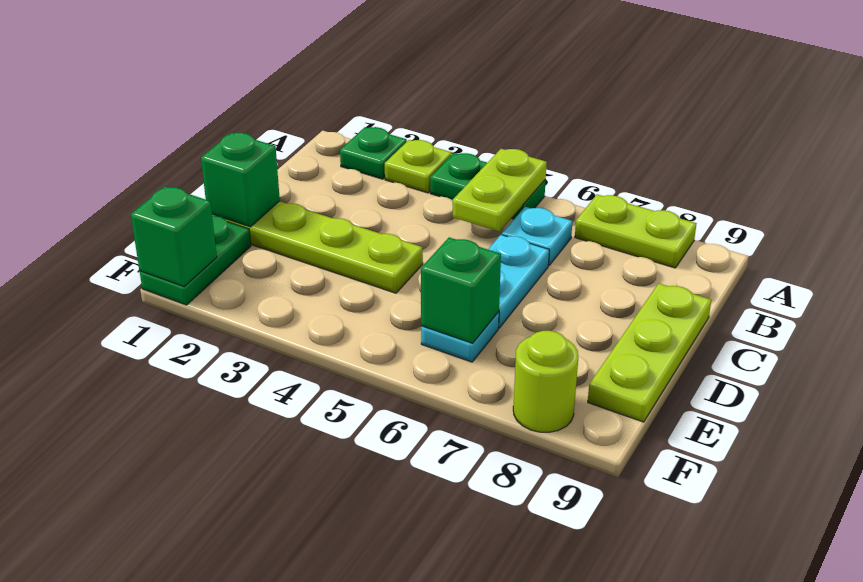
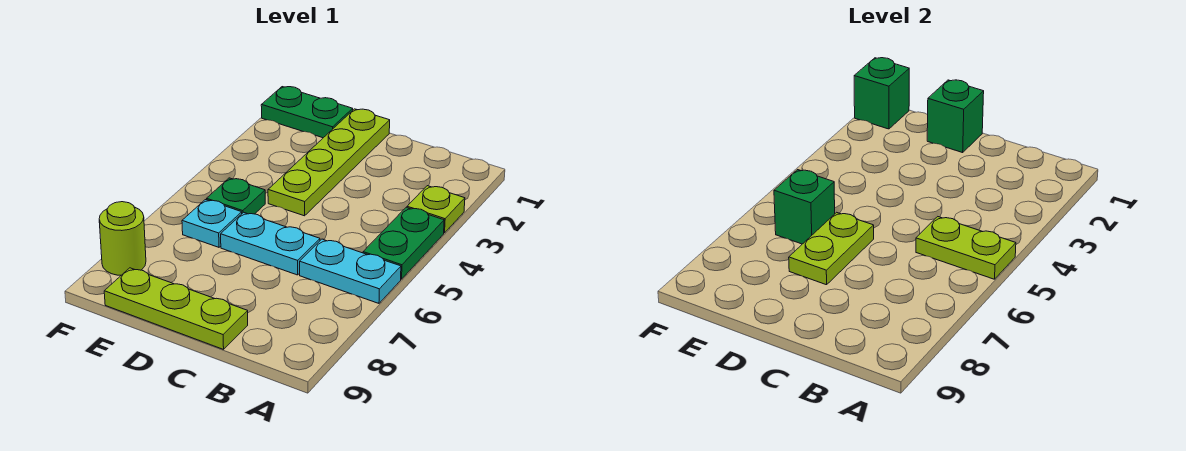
green 1x1 plate [340,127,407,179] -> green 1x1 plate moved to [207,178,265,214]
lime 1x2 plate [575,194,697,268] -> lime 1x2 plate moved to [789,212,874,285]
cyan 1x1 plate [502,207,572,265] -> cyan 1x2 plate [300,239,401,303]

